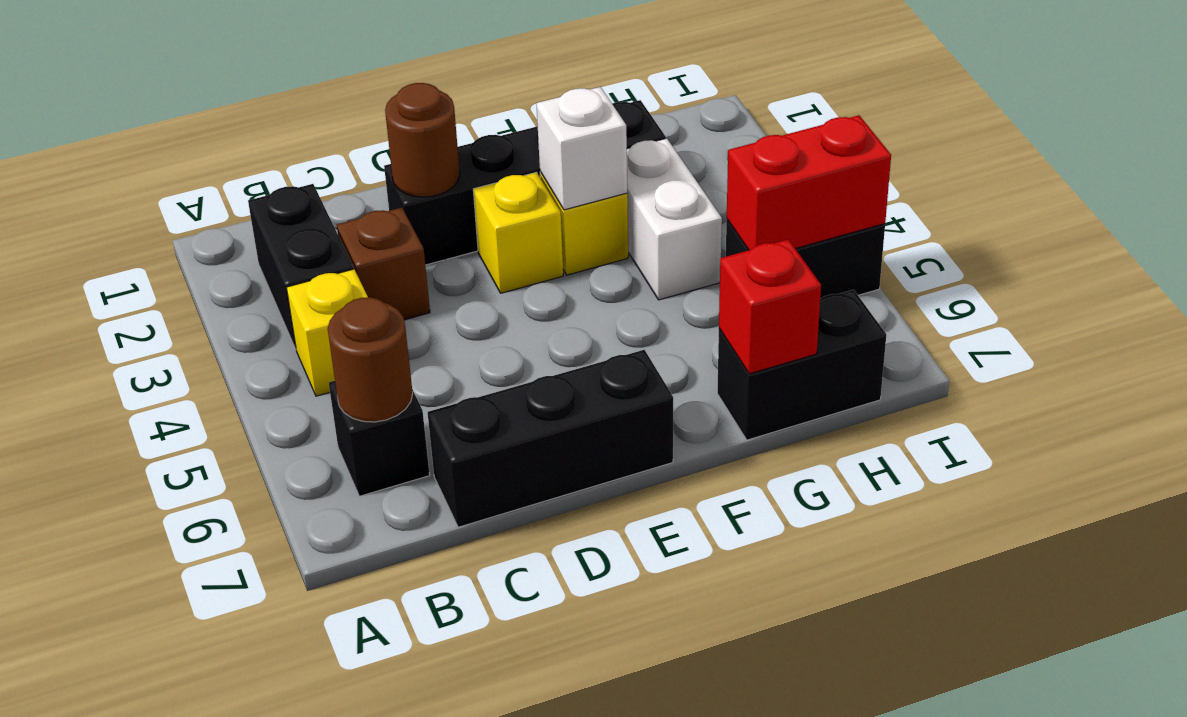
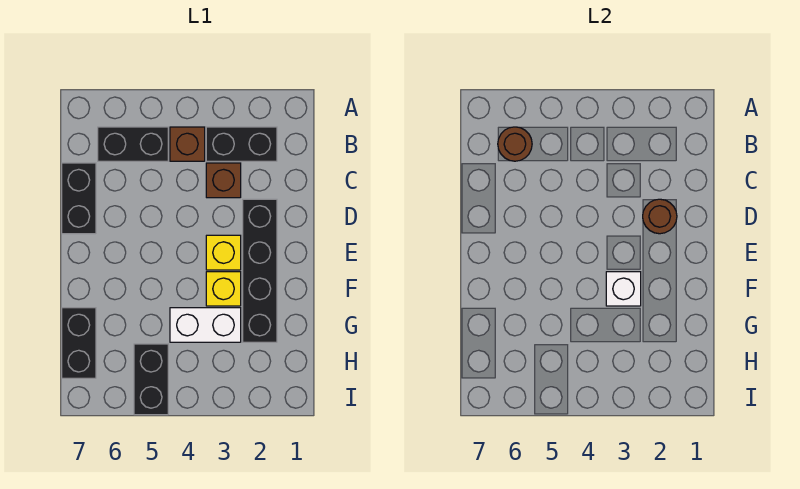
yellow 1x1 brick [286,269,368,396] -> brown 1x1 brick [170,127,205,161]
black 1x1 brick [329,381,430,496] -> black 1x2 brick [98,127,168,161]
black 1x3 brick [428,350,673,527] -> black 1x2 brick [62,163,96,234]
red 1x1 brick [719,239,821,374] -> none
red 1x2 brick [727,115,891,250] -> none

